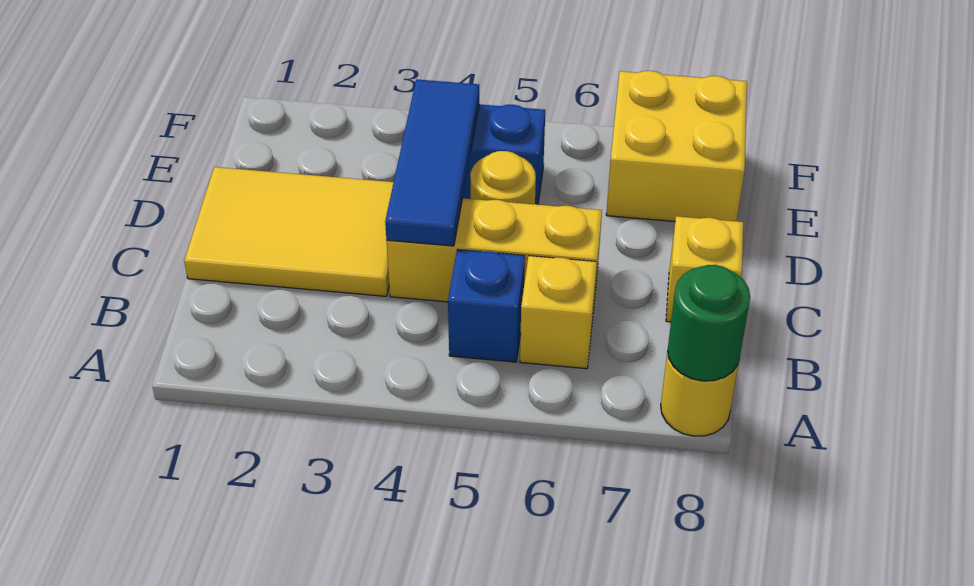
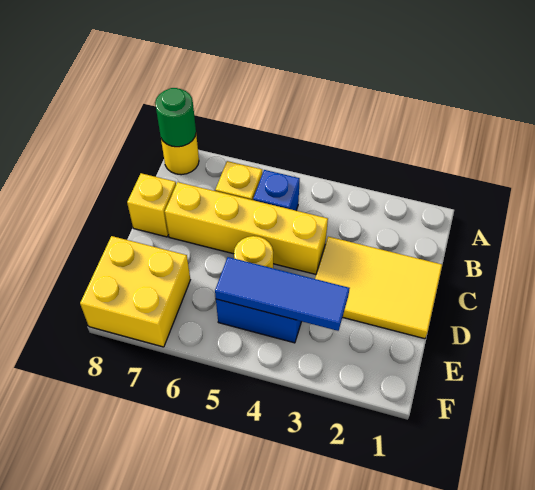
yellow 1x3 brick [387,198,602,310] -> yellow 1x4 brick [165,182,328,274]
blue 1x3 tile [385,79,479,246] -> blue 1x3 tile turned to [215,257,350,331]

